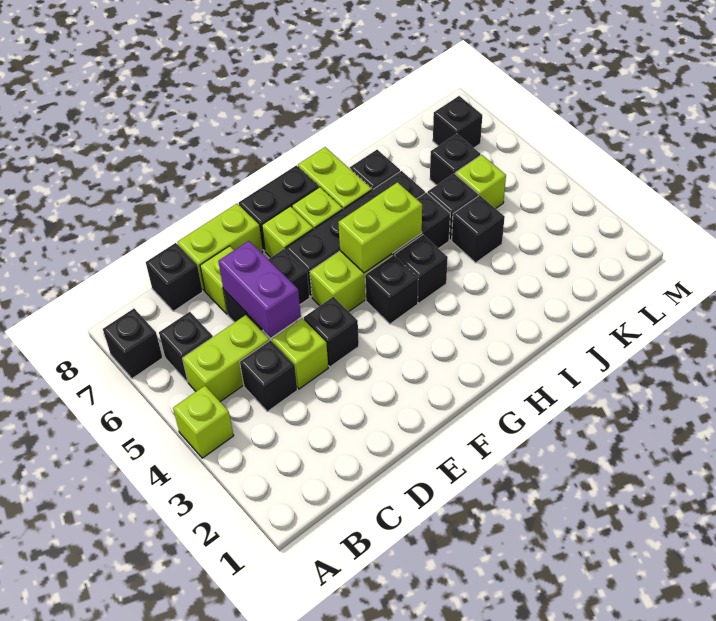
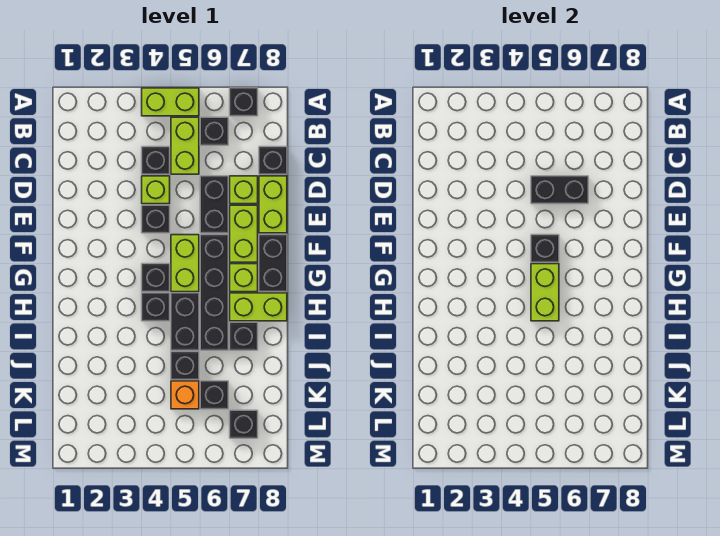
lime 1x1 brick [173,386,234,458] -> lime 1x2 brick [142,88,199,116]
purple 1x2 brick [218,241,301,337] -> black 1x2 brick [531,176,588,204]
lime 1x1 brick [262,206,313,257] -> lime 1x2 brick [230,205,258,262]
black 1x1 brick [452,195,505,263] -> black 1x1 brick moved to [531,235,559,262]
lime 1x1 brick [455,155,506,209] -> orange 1x1 brick [171,381,199,409]

